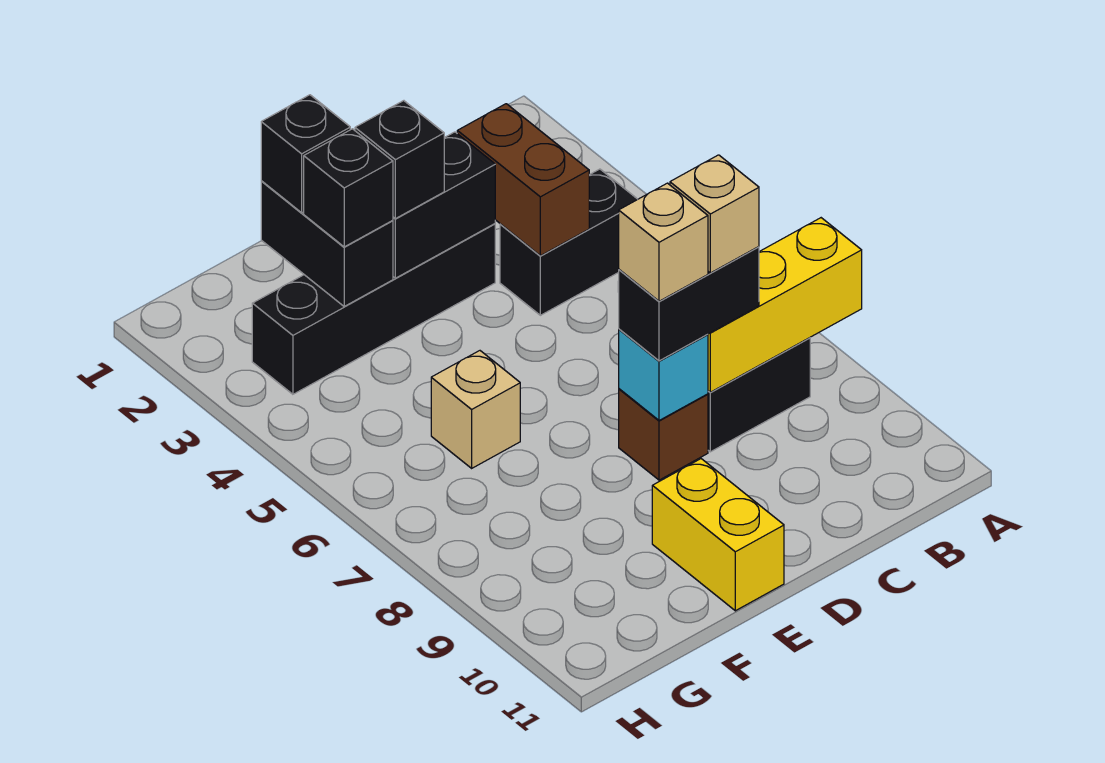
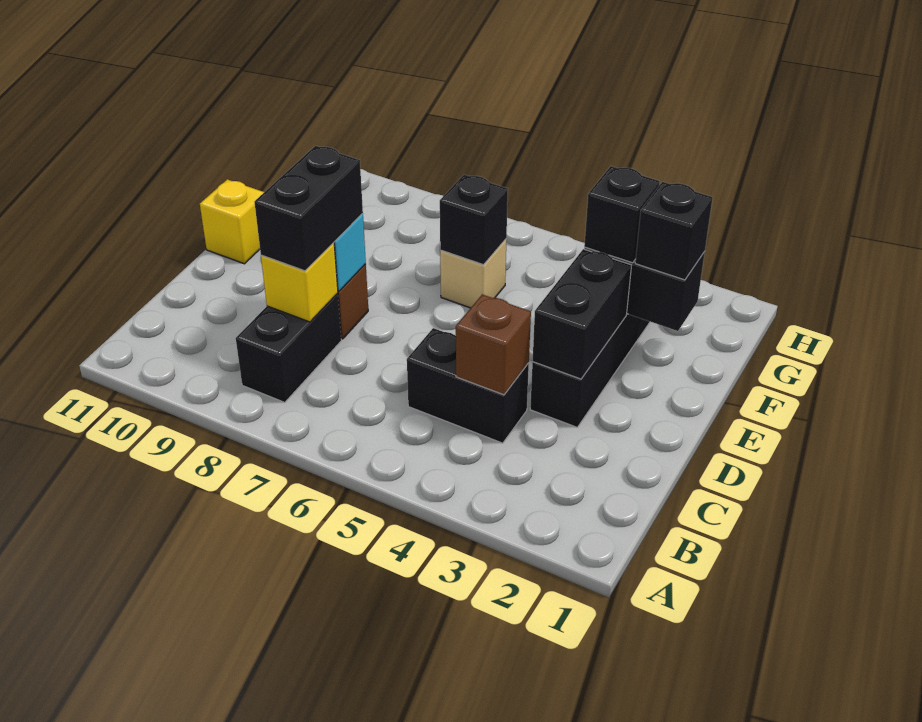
yellow 1x3 brick [708,218,862,392] -> yellow 1x1 brick [261,243,338,322]
black 1x2 brick [500,169,638,315] -> black 1x2 brick turned to [407,328,529,443]
brown 1x2 brick [457,104,589,256] -> brown 1x1 brick [456,294,531,395]
tan 1x1 brick [670,155,759,273] -> none
tan 1x1 brick [619,183,708,301] -> none
black 1x1 brick [355,101,444,219] -> black 1x1 brick moved to [440,175,508,265]
yellow 1x2 brick [652,459,784,611] -> yellow 1x1 brick [200,179,264,264]

